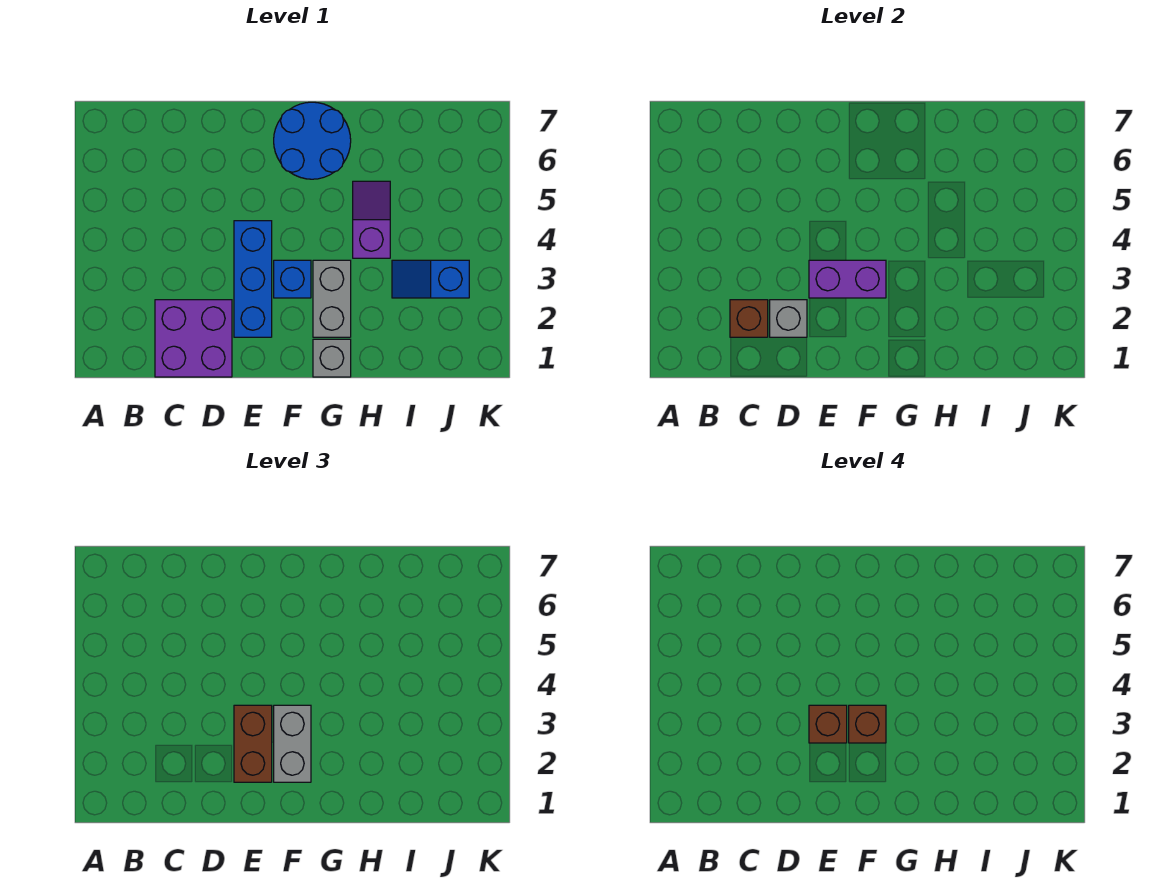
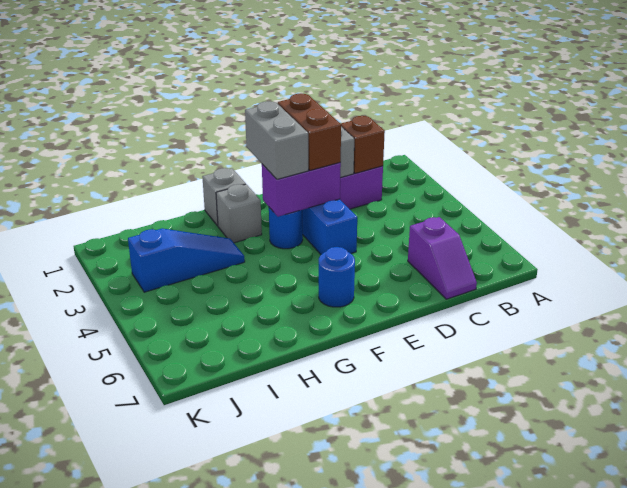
brown 1x1 brick [809,705,847,743] -> none
blue 1x1 brick [274,260,311,298] -> blue 1x1 round brick [269,208,303,249]
brown 1x1 brick [849,705,886,743] -> none
blue 2x2 round brick [274,102,351,179] -> blue 1x1 round brick [319,247,355,307]
grey 1x2 brick [313,260,351,337] -> grey 1x1 brick [216,184,262,243]
purple 1x2 slope [353,181,390,258] -> purple 1x2 slope moved to [408,217,477,299]
blue 1x2 slope [392,260,469,298] -> blue 1x3 slope [128,228,245,292]

